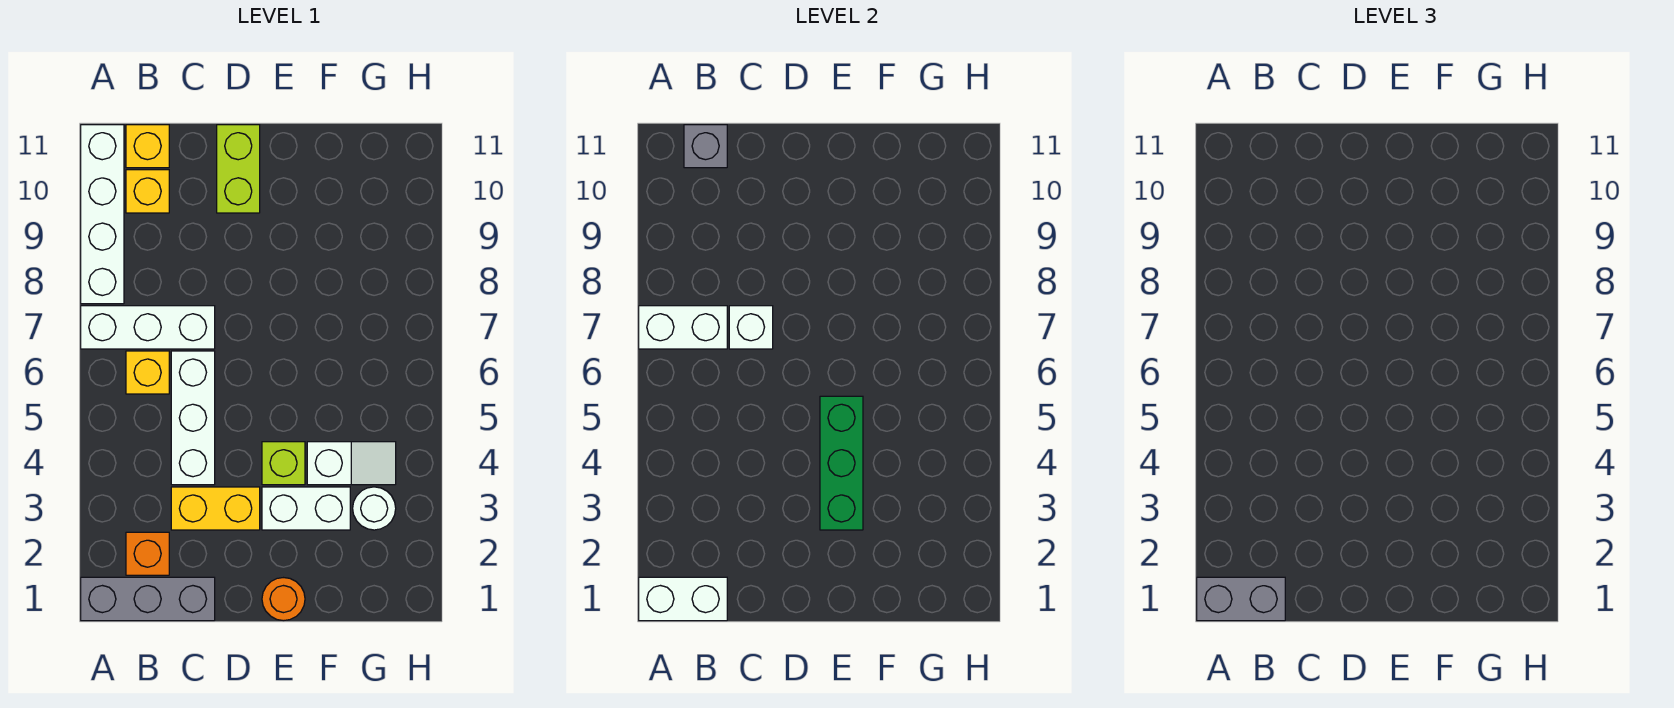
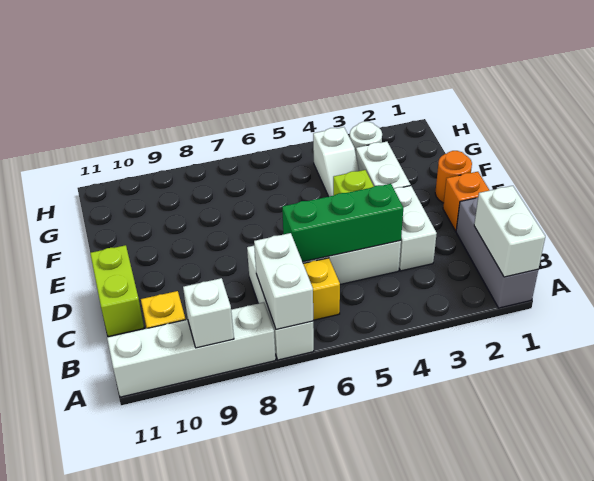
grey 1x2 brick [1197,577,1285,621] -> none
orange 1x1 brick [126,532,169,575] -> orange 1x1 brick moved to [443,172,490,231]
yellow 1x1 brick [126,125,169,168] -> none
grey 1x1 brick [684,125,727,168] -> none
yellow 1x2 brick [171,487,260,530] -> white 1x2 brick [394,185,437,271]
white 1x1 brick [729,306,773,349] -> white 1x1 brick moved to [183,278,234,348]
lime 1x2 brick [217,125,260,213] -> lime 1x2 brick turned to [90,245,144,337]
green 1x3 brick [820,396,863,530] -> green 1x3 brick moved to [282,184,403,262]
white 1x2 slope [307,442,396,485] -> white 1x2 slope turned to [313,127,359,197]

